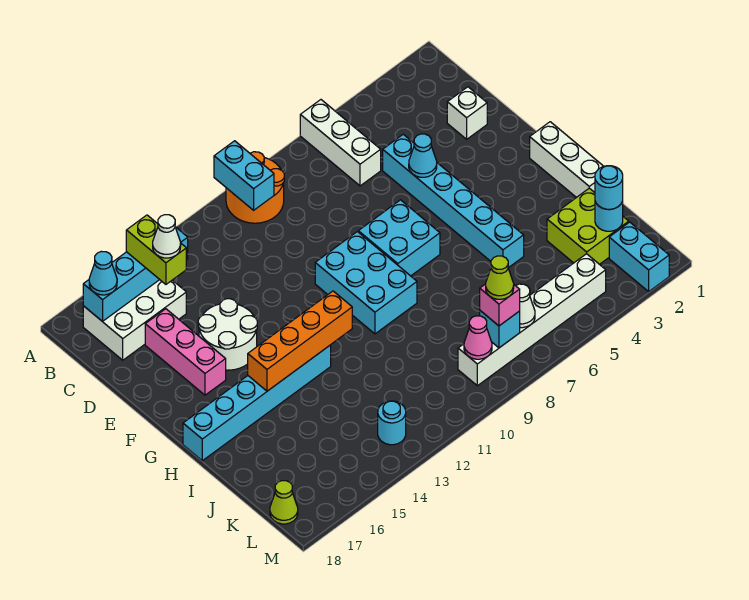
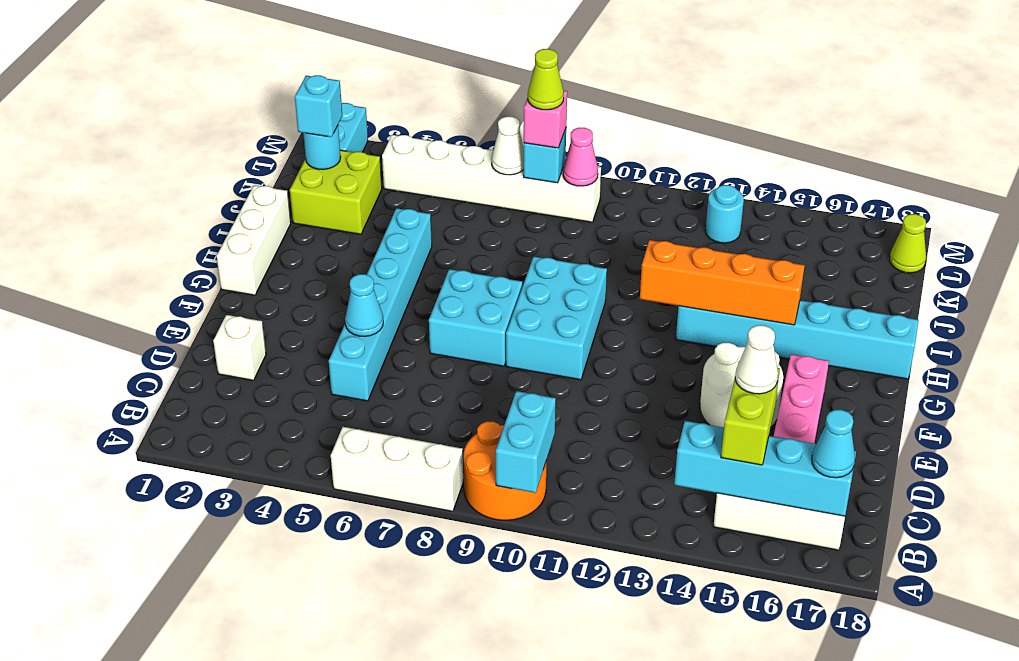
white 1x3 brick [300,100,381,186] -> white 1x3 brick turned to [331,427,463,511]
cyan 1x1 round brick [595,166,623,209] -> cyan 1x1 brick [295,75,342,137]

